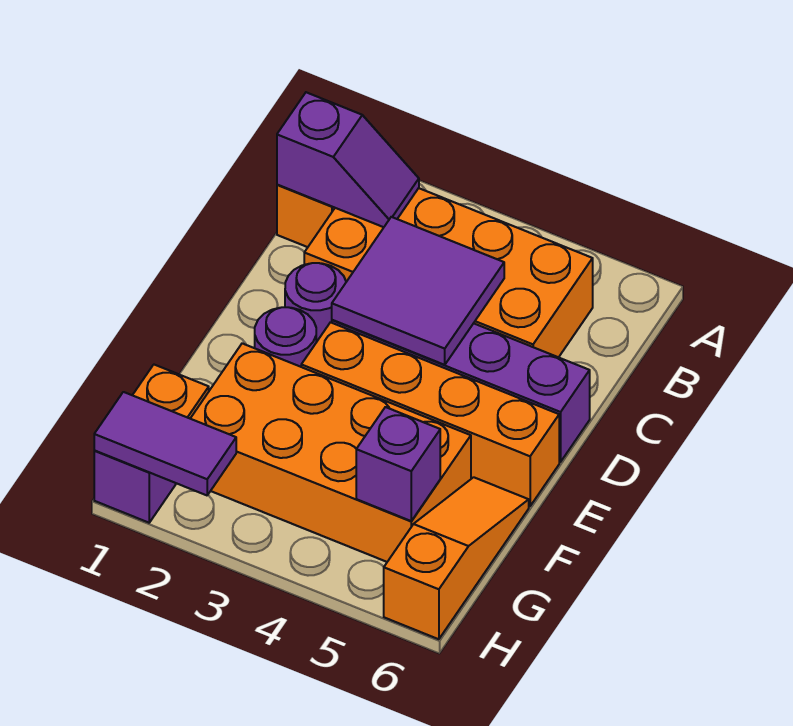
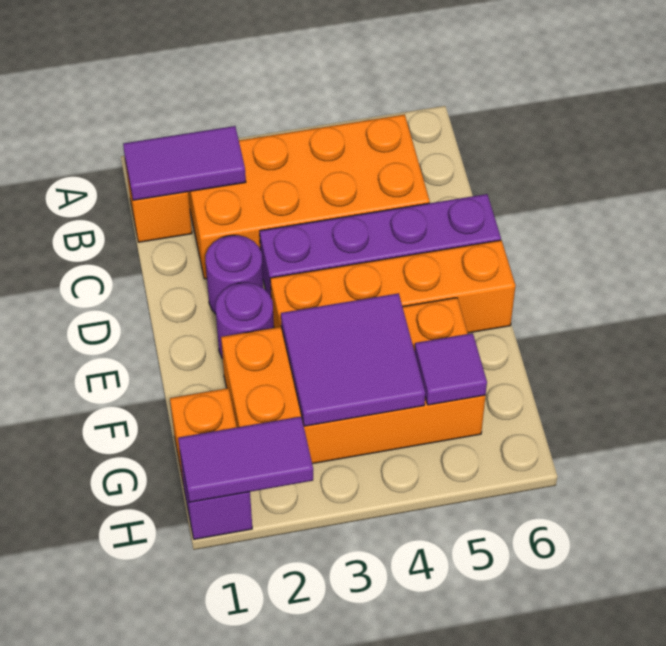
purple 1x2 slope [277,92,419,227] -> purple 1x2 tile [123,126,246,200]
purple 2x2 tile [332,217,504,365] -> purple 2x2 tile moved to [281,293,425,426]
orange 1x3 slope [384,477,529,639] -> none
purple 1x1 brick [356,407,440,521] -> purple 1x1 tile [415,333,487,405]

